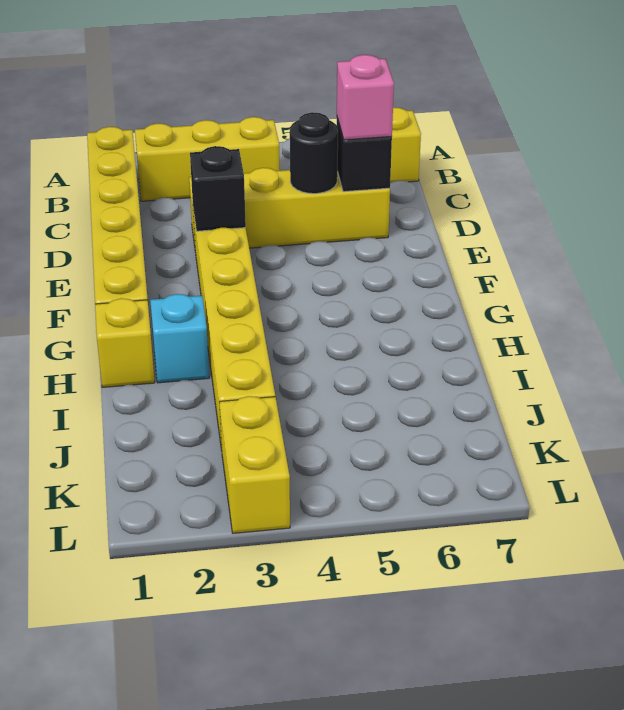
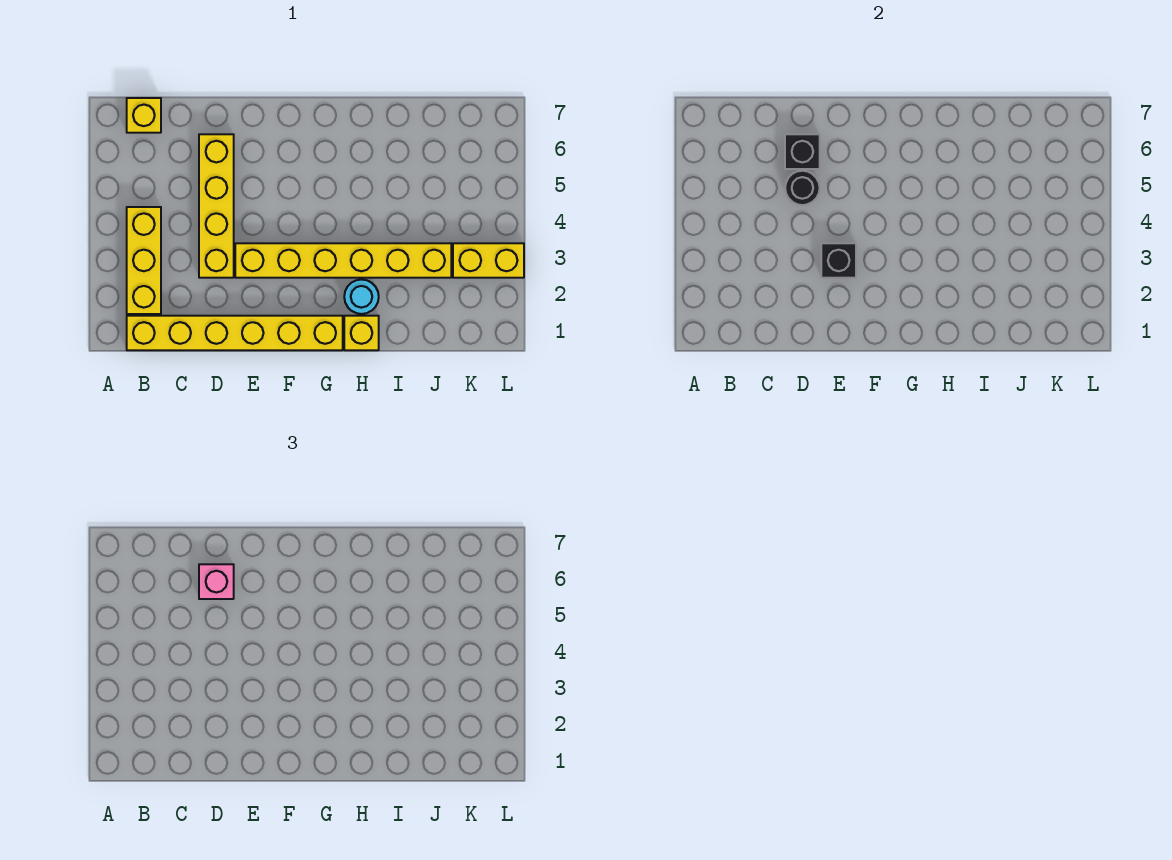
cyan 1x1 brick [150,294,209,383] -> cyan 1x1 round brick [344,280,379,314]

